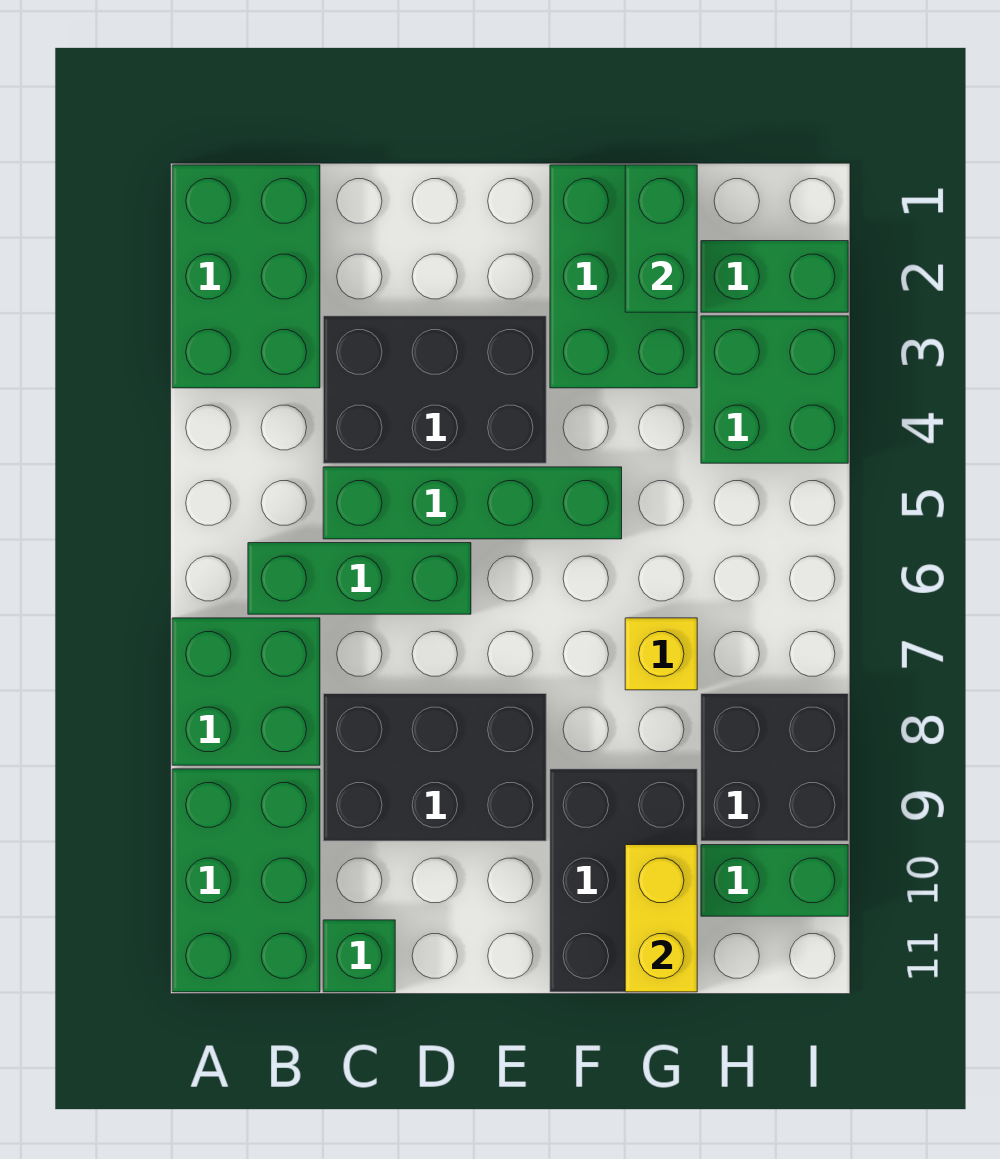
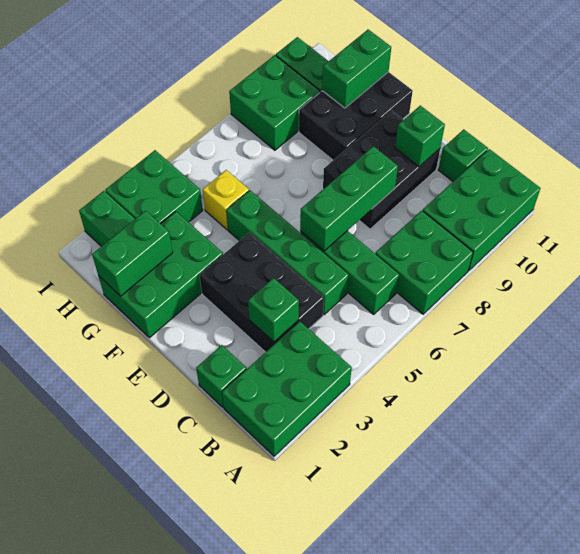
none -> green 1x1 brick [196,345,246,407]
none -> green 1x1 brick [248,278,299,342]
black 2x3 brick [323,694,546,841] -> black 2x3 brick turned to [323,110,440,229]
none -> green 1x3 brick [300,146,398,251]
none -> green 1x1 brick [395,106,445,167]
yellow 1x1 brick [625,618,697,690] -> yellow 1x1 brick moved to [203,170,249,230]
yellow 1x2 brick [625,845,697,992] -> green 1x2 brick [322,30,391,108]
black 2x2 brick [701,694,848,841] -> green 2x2 brick [229,55,320,150]

